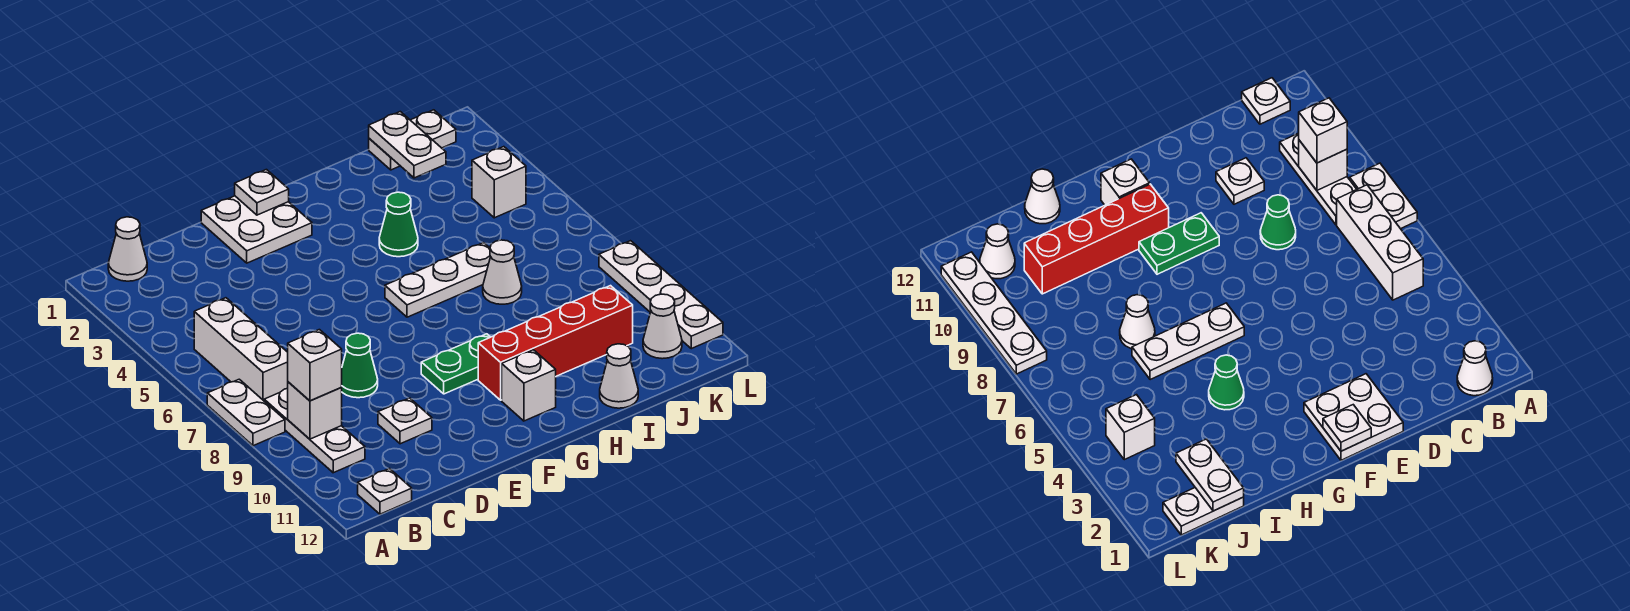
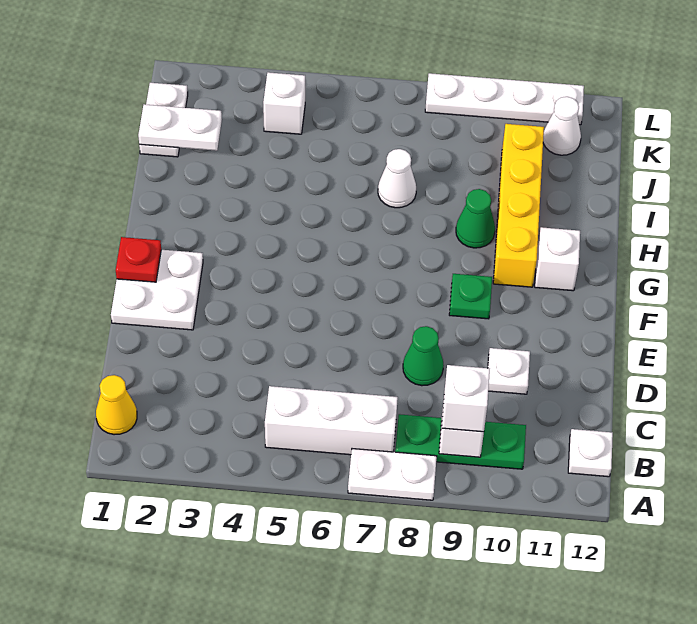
white 1x1 cone [108,217,147,281] -> yellow 1x1 cone [96,375,137,435]
white 1x3 plate [264,388,365,473] -> green 1x3 plate [395,414,526,469]
white 1x1 plate [235,170,289,215] -> red 1x1 plate [116,237,161,282]
green 1x2 plate [421,334,490,394] -> green 1x1 plate [449,274,492,319]
white 1x3 plate [385,243,491,317] -> none
red 1x4 brick [478,286,633,400] -> yellow 1x4 brick [493,124,544,287]
green 1x1 cone [379,192,418,257] -> green 1x1 cone moved to [456,189,495,248]
white 1x1 cone [600,344,638,408] -> none

